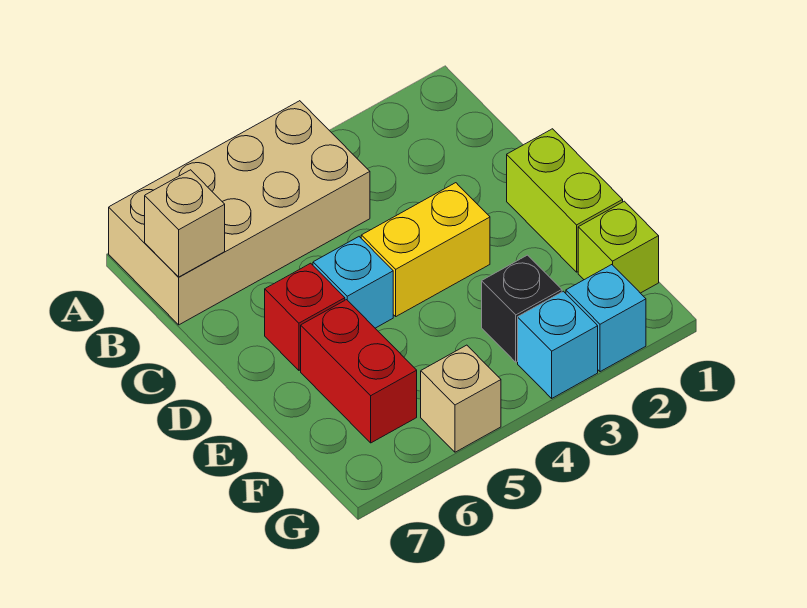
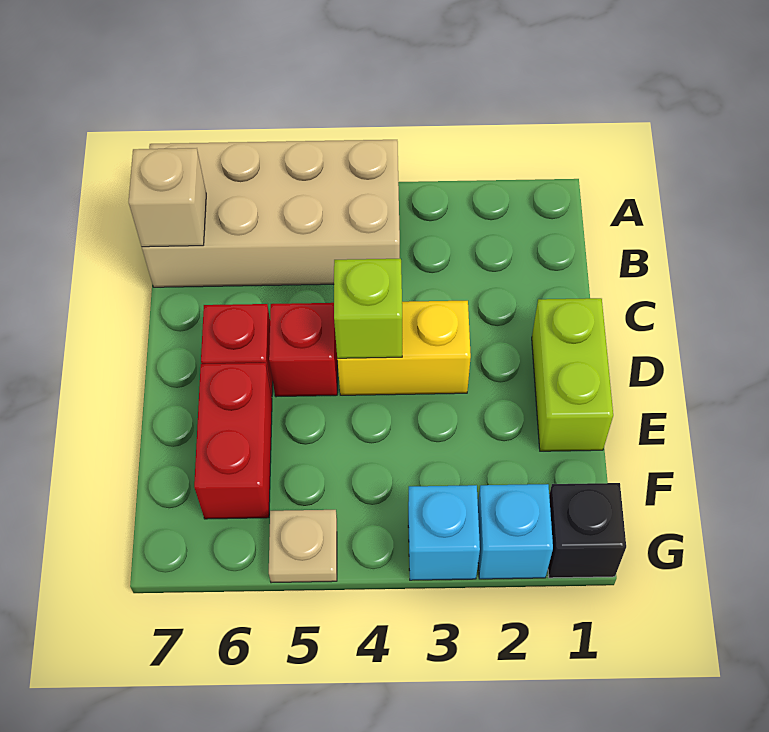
cyan 1x1 brick [313,237,393,328] -> red 1x1 brick [269,303,338,397]
lime 1x1 brick [578,201,659,293] -> lime 1x1 brick moved to [334,259,402,358]
black 1x1 brick [482,255,562,362] -> black 1x1 brick moved to [548,483,626,578]
tan 1x1 brick [421,345,501,452] -> tan 1x1 plate [269,510,337,583]

